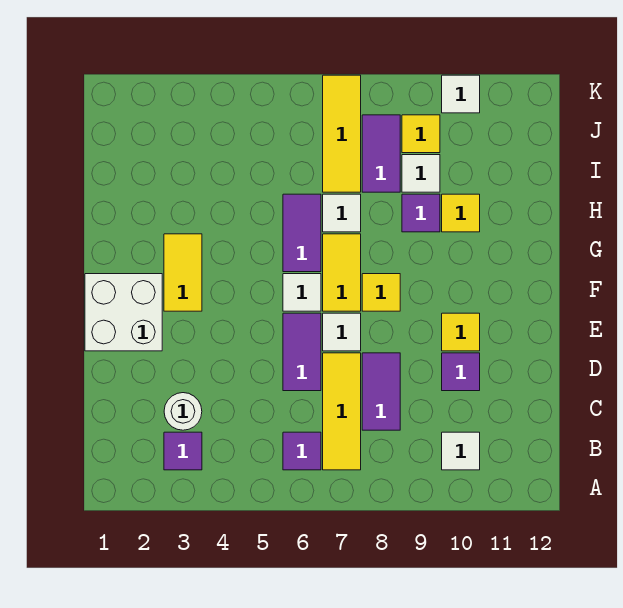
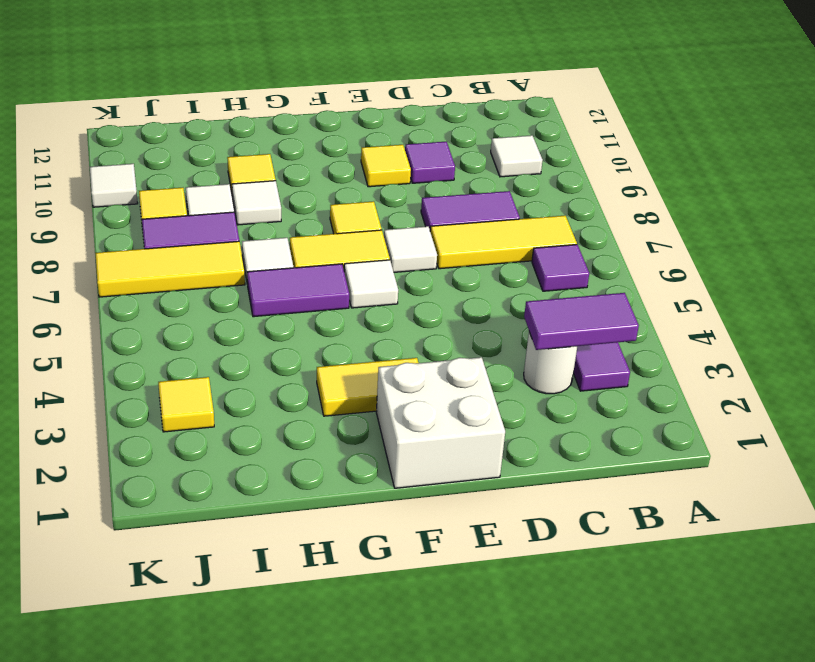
purple 1x2 tile [283,313,321,391] -> purple 1x2 tile moved to [524,293,639,350]
purple 1x1 tile [402,194,440,232] -> white 1x1 tile [232,181,281,225]
none -> yellow 1x1 tile [158,377,214,432]

